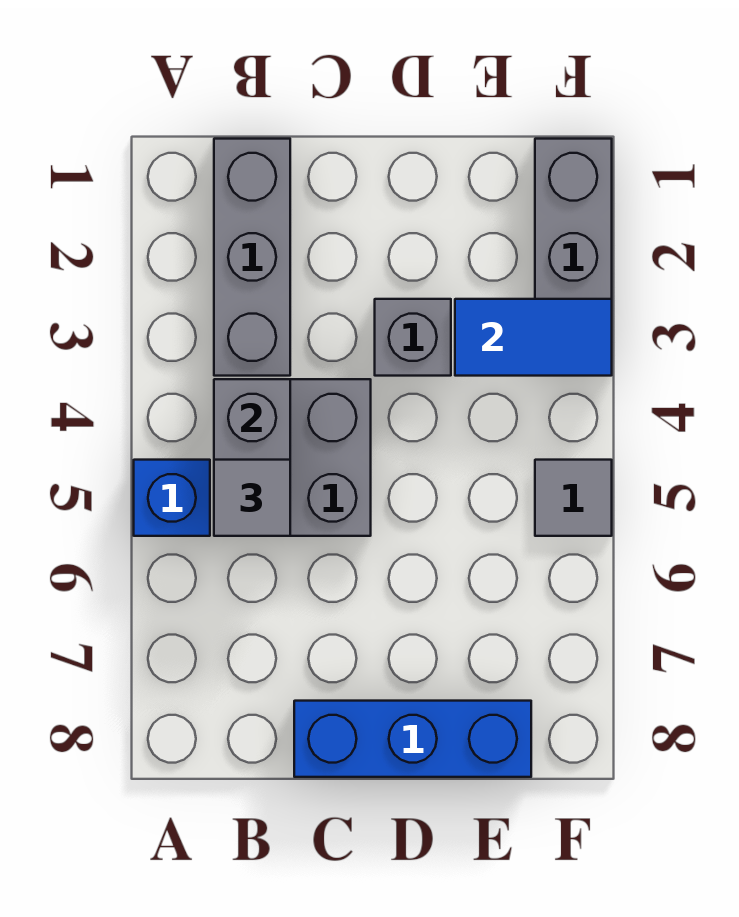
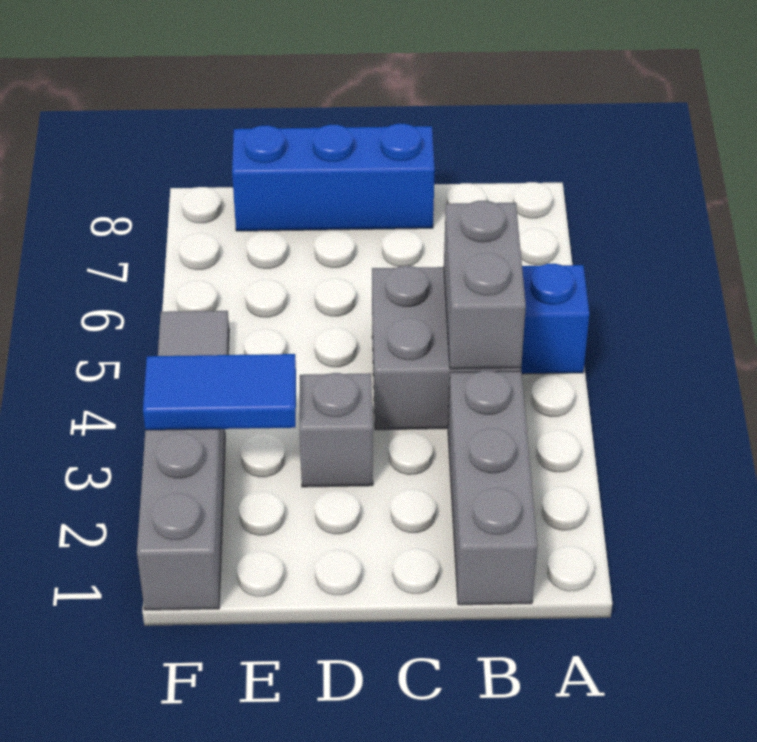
grey 1x1 tile [214,460,290,536] -> none

